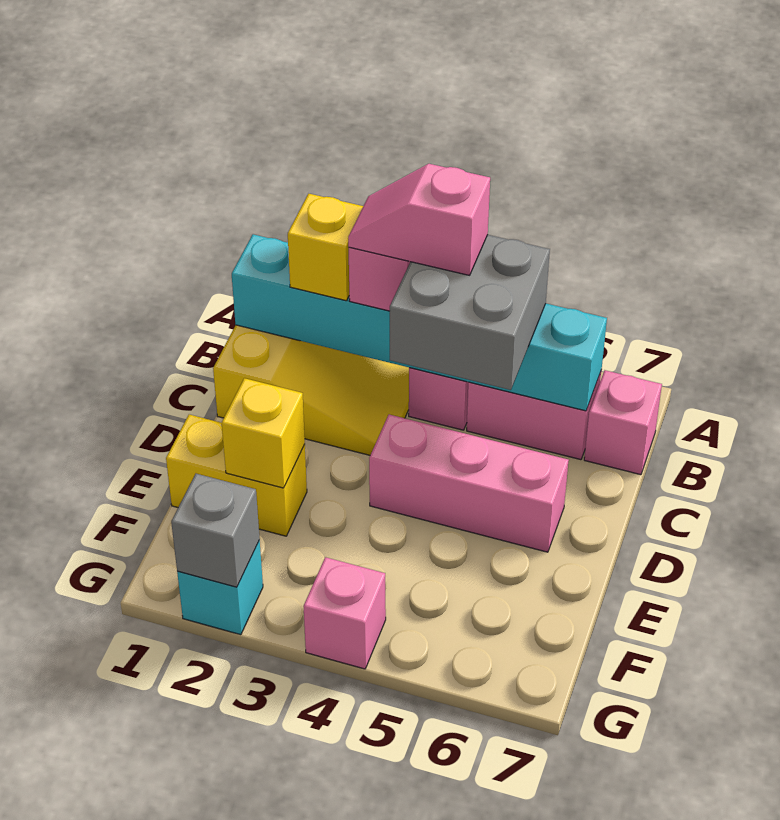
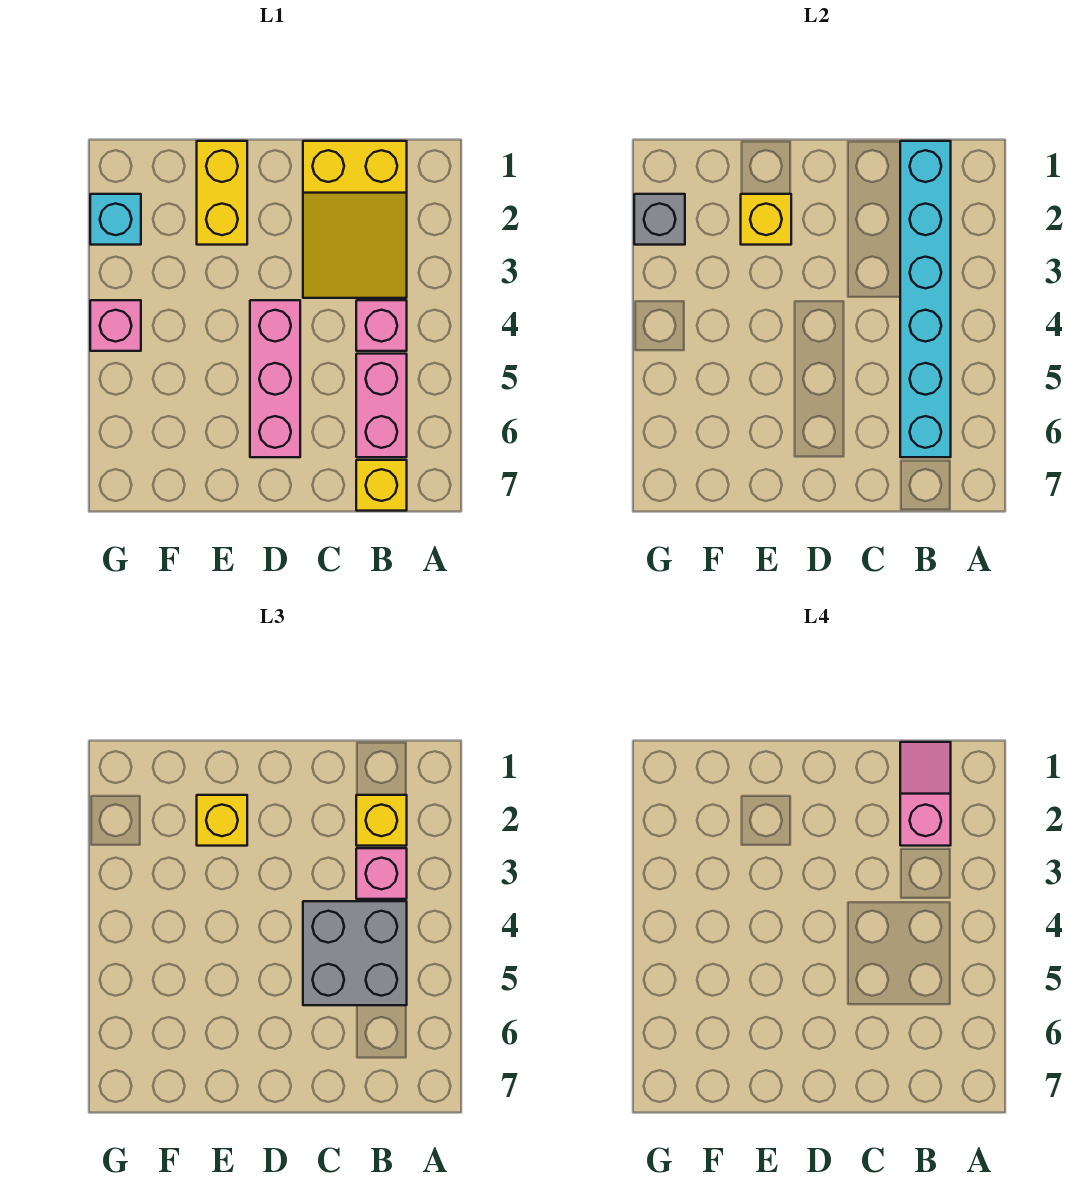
pink 1x2 slope [348,164,490,275] -> pink 1x2 slope moved to [900,742,951,846]
pink 1x1 brick [584,370,662,475] -> yellow 1x1 brick [356,460,407,511]
none -> yellow 1x1 brick [197,795,247,846]

